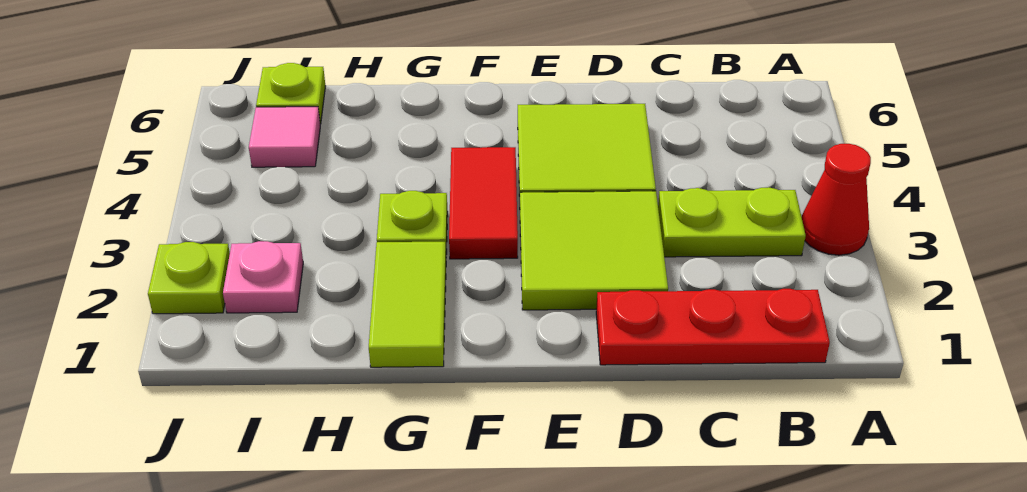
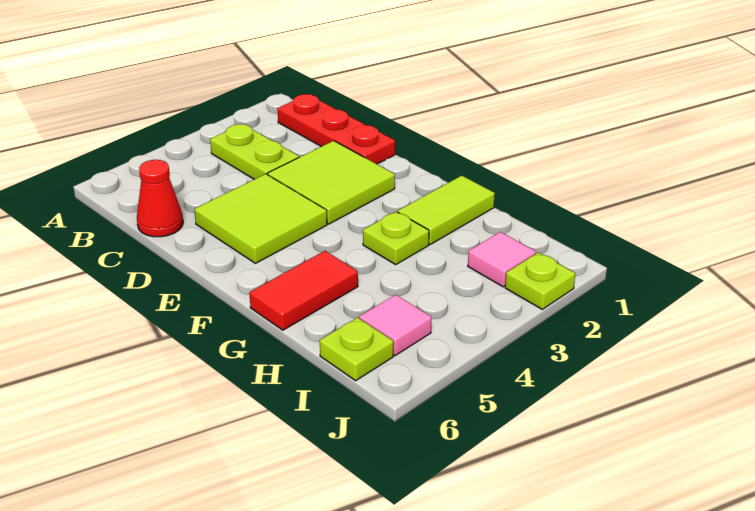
red 1x1 cone [802,144,871,255] -> red 1x1 cone moved to [137,160,183,237]
red 1x2 tile [449,147,518,259] -> red 1x2 tile moved to [249,251,358,330]
pink 1x1 plate [223,241,303,313] -> pink 1x1 tile [468,232,536,287]

